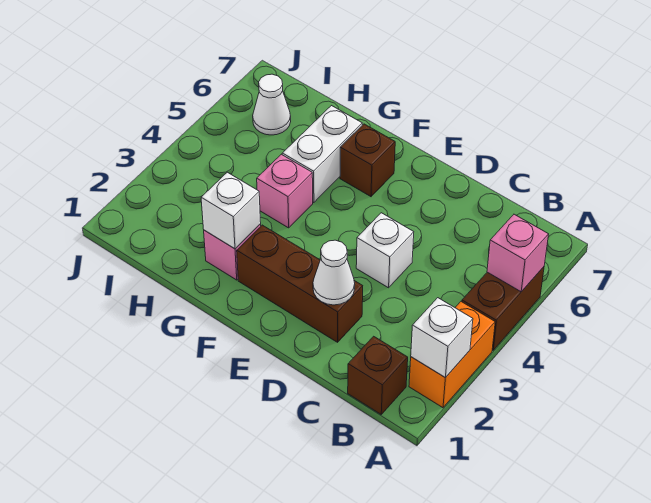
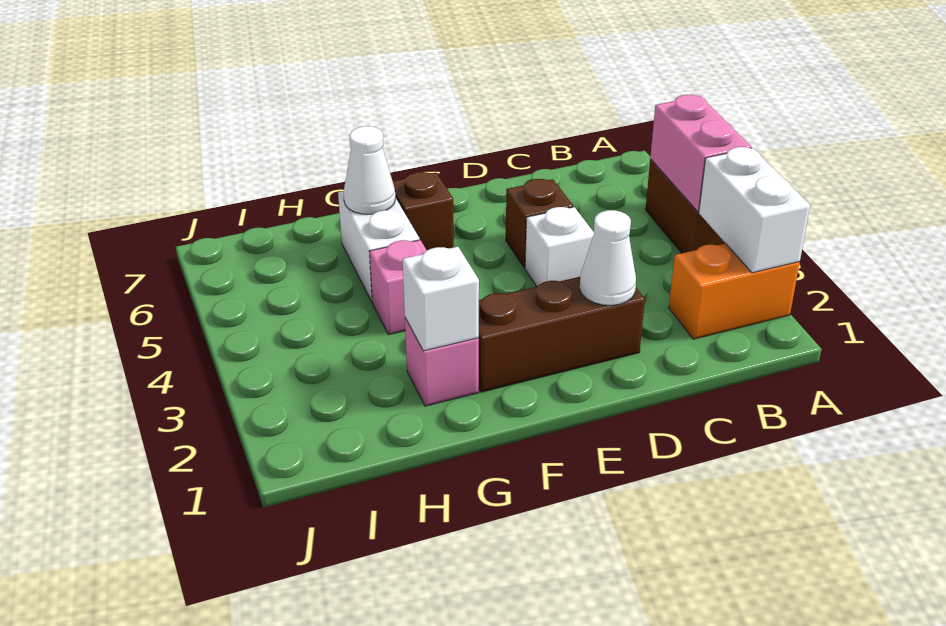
orange 1x2 brick [409,302,495,408] -> orange 1x2 brick turned to [669,243,800,339]
white 1x1 brick [411,298,473,378] -> white 1x2 brick [699,147,810,273]
pink 1x1 brick [487,214,549,292] -> pink 1x2 brick [650,95,751,212]
brown 1x1 brick [348,336,408,414] -> brown 1x1 brick moved to [506,179,573,268]
white 1x1 cone [253,74,291,135] -> white 1x1 cone moved to [344,126,395,214]

